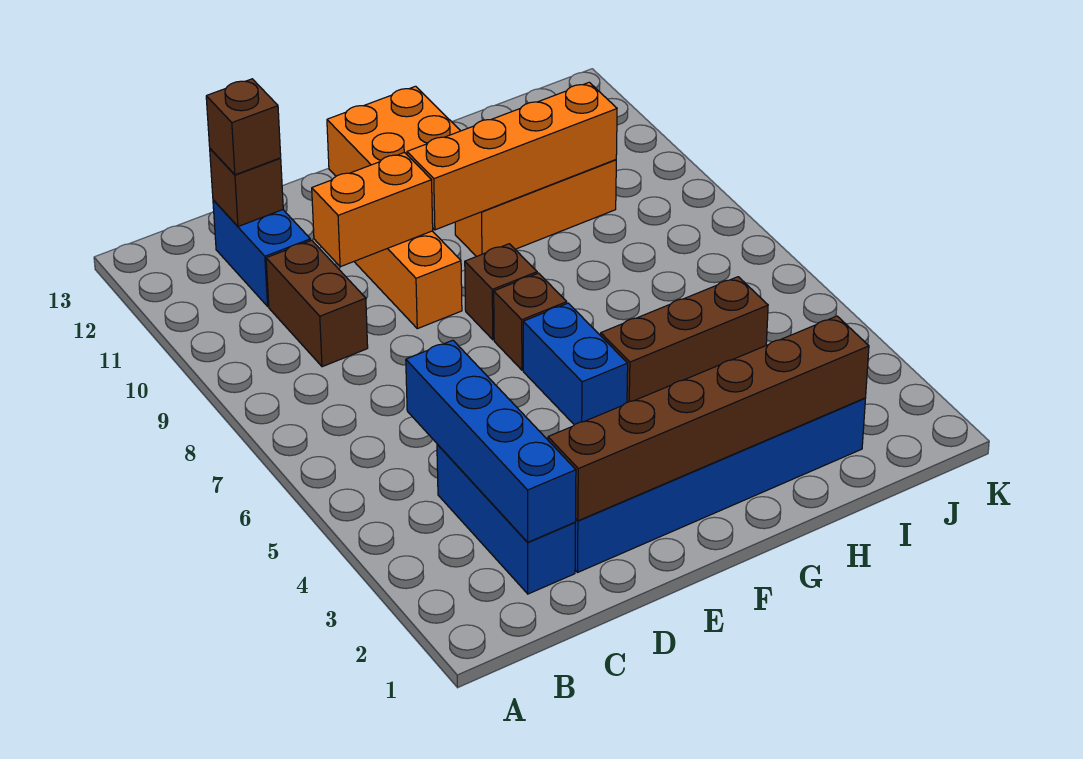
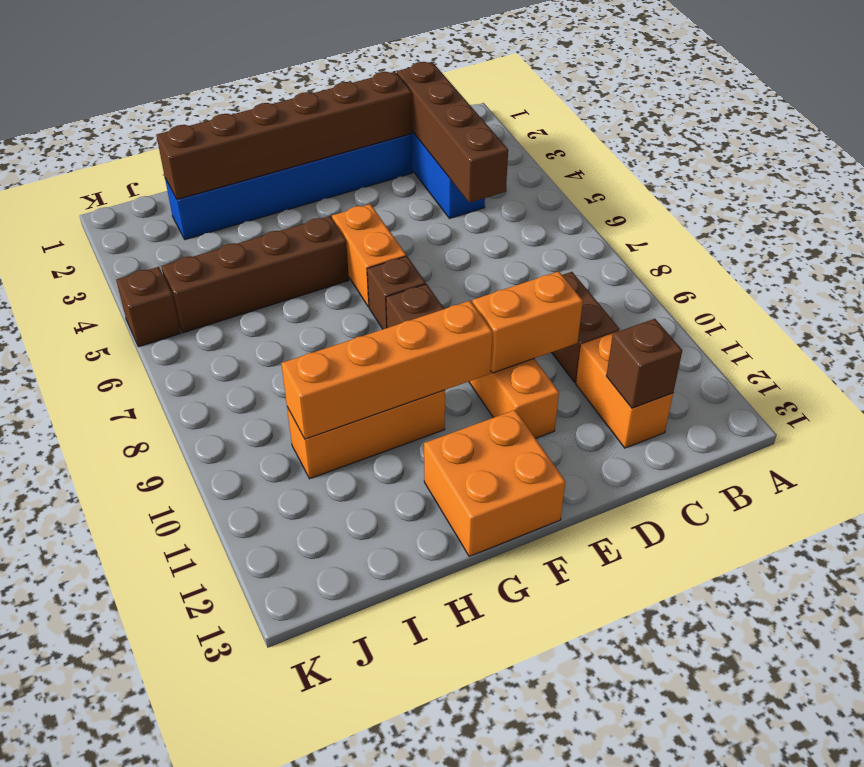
blue 1x4 brick [406,340,576,542] -> brown 1x4 brick [397,62,508,203]
blue 1x2 brick [213,200,310,306] -> orange 1x2 brick [576,330,673,448]
brown 1x1 brick [206,79,281,175] -> brown 1x1 brick moved to [116,267,180,347]
blue 1x2 brick [523,303,628,425] -> orange 1x2 brick [332,204,406,307]
brown 1x3 brick [601,277,768,402] -> brown 1x4 brick [161,216,349,333]

